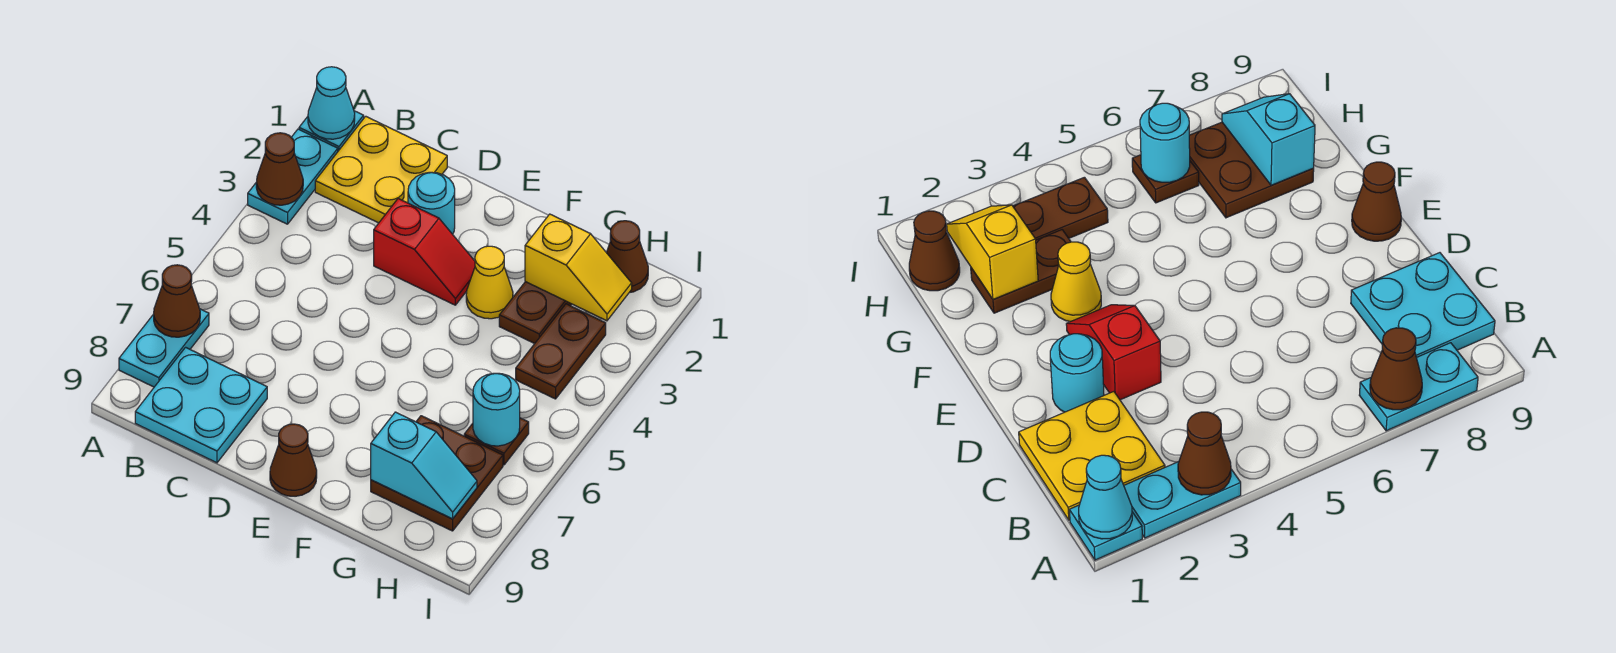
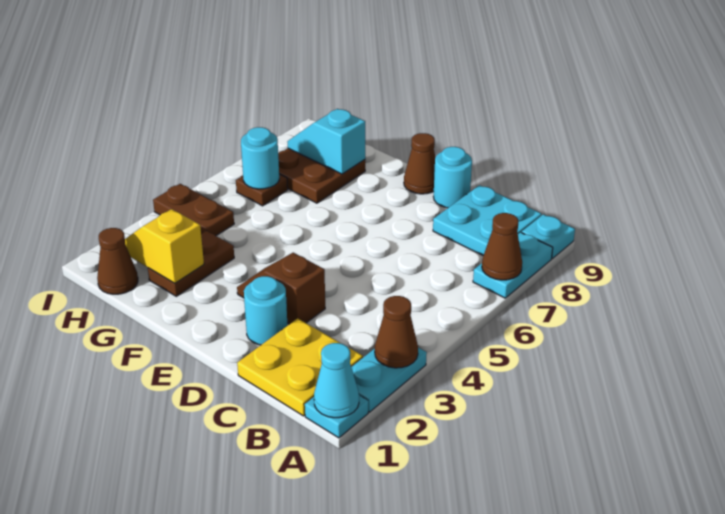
none -> cyan 1x1 plate [522,214,575,259]
red 1x2 slope [374,199,475,305] -> brown 1x2 slope [237,253,325,324]
none -> cyan 1x1 round brick [433,147,472,208]
yellow 1x1 cone [466,246,513,319] -> none
brown 1x2 plate [516,304,606,399] -> brown 1x2 plate turned to [153,184,234,236]

